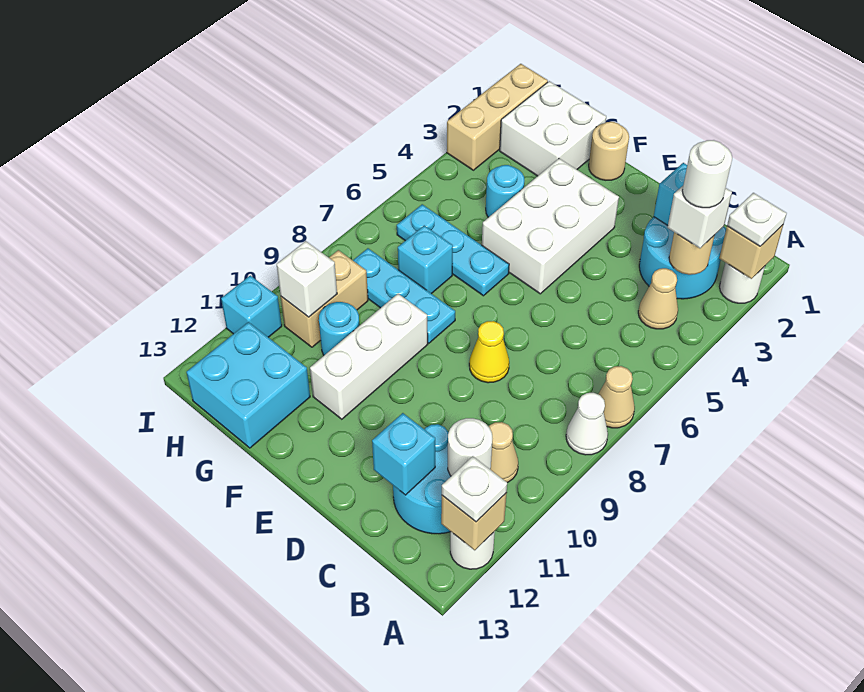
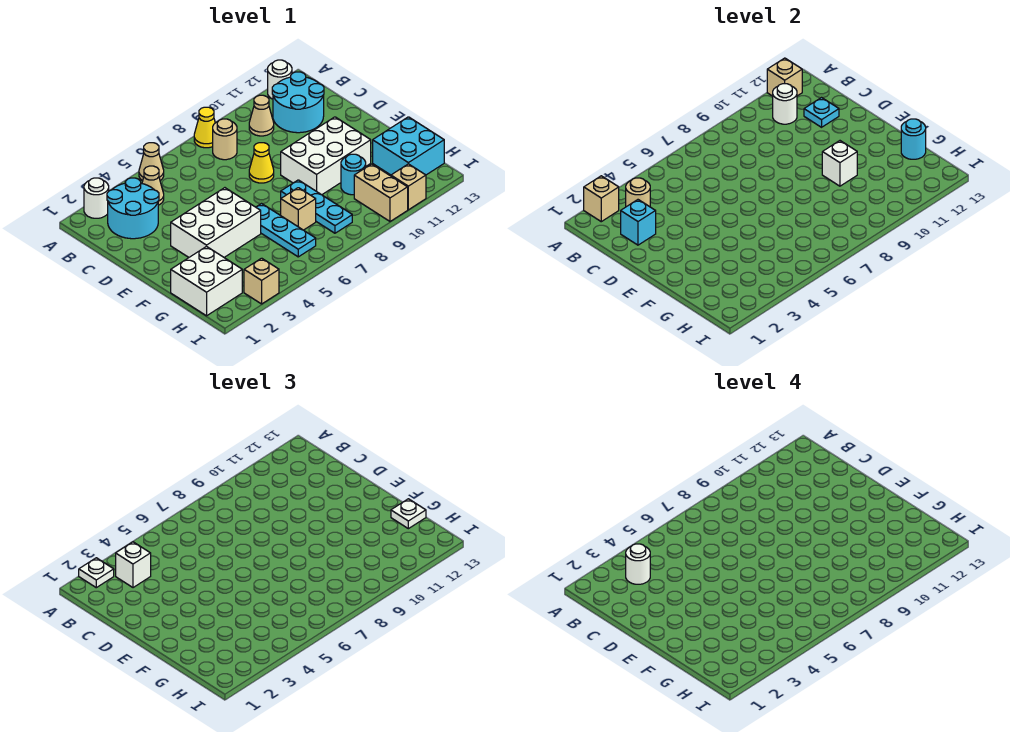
tan 1x1 cone [598,366,635,428] -> tan 1x1 cone moved to [139,143,164,181]
white 1x1 cone [566,393,608,455] -> yellow 1x1 cone [194,107,215,148]
white 1x1 plate [442,456,507,522] -> white 1x1 plate moved to [391,499,426,529]
cyan 1x1 brick [372,413,435,495] -> cyan 1x1 plate [804,98,839,127]
tan 1x1 round brick [589,122,629,180] -> tan 1x1 round brick moved to [213,119,237,160]
white 1x3 brick [310,294,428,419] -> white 2x3 brick [281,117,371,195]
cyan 1x1 round brick [486,165,524,217] -> cyan 1x1 round brick moved to [901,119,926,159]
cyan 1x1 brick [398,225,453,294] -> tan 1x1 brick [281,188,316,230]
tan 1x2 brick [281,250,368,347] -> tan 1x2 brick turned to [354,164,408,221]
white 1x1 brick [277,241,337,317] -> white 1x1 brick moved to [822,141,857,186]
tan 1x3 brick [447,64,548,170] -> tan 1x1 brick [244,258,279,304]
cyan 1x1 brick [221,275,282,337] -> tan 1x1 brick [391,164,426,210]

